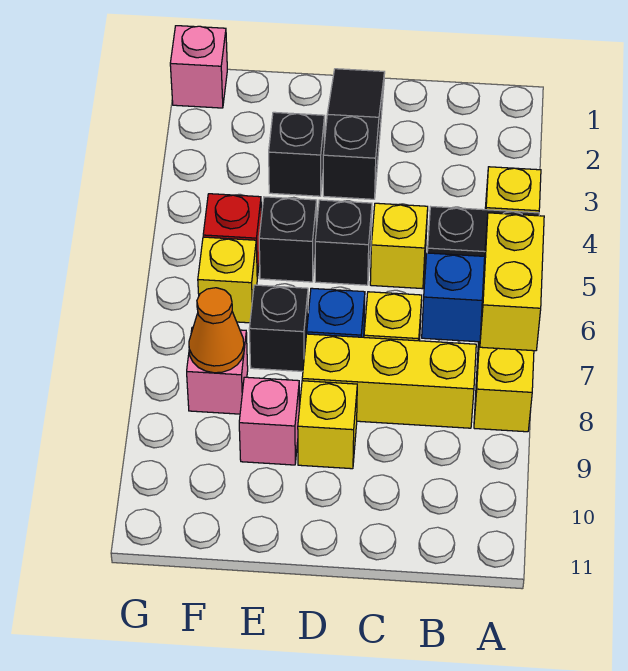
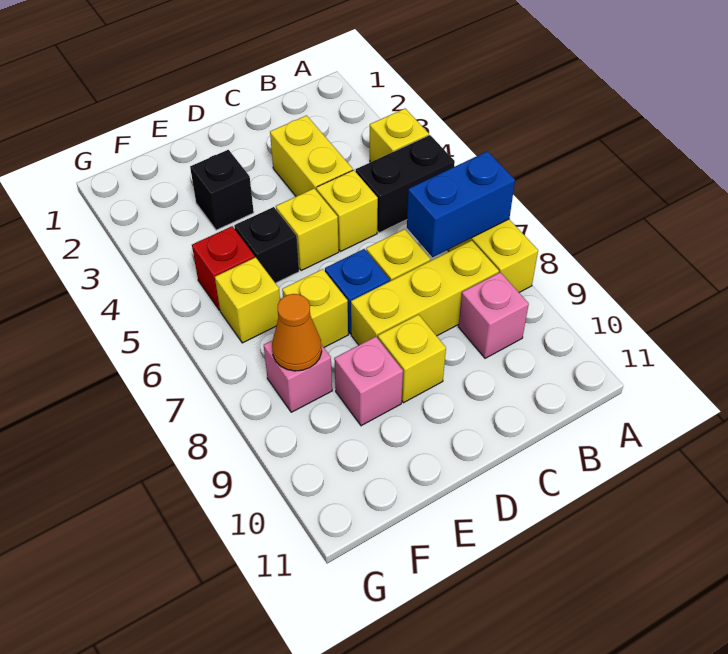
yellow 1x2 brick [480,213,544,351] -> yellow 1x2 brick moved to [270,115,353,196]
black 1x3 slope [323,69,385,199] -> none
black 1x1 brick [315,200,372,285] -> yellow 1x1 brick [276,188,339,271]
black 1x1 brick [249,285,308,371] -> yellow 1x1 brick [282,269,348,347]
pink 1x1 brick [170,26,227,108] -> pink 1x1 brick moved to [458,272,529,358]

